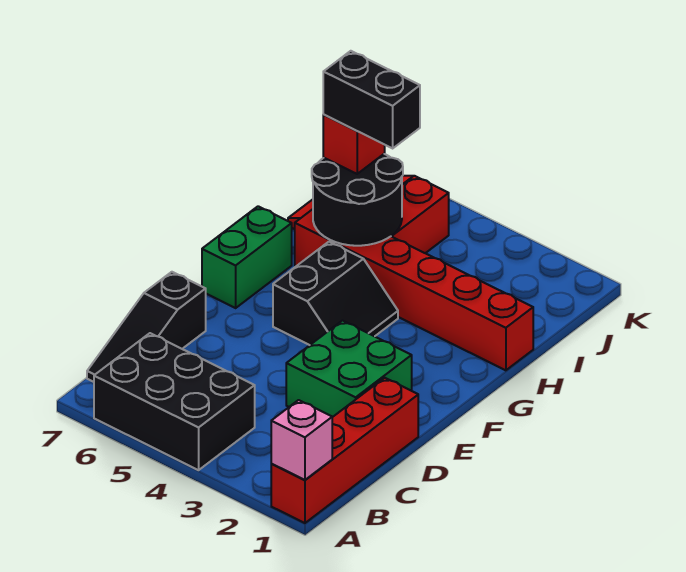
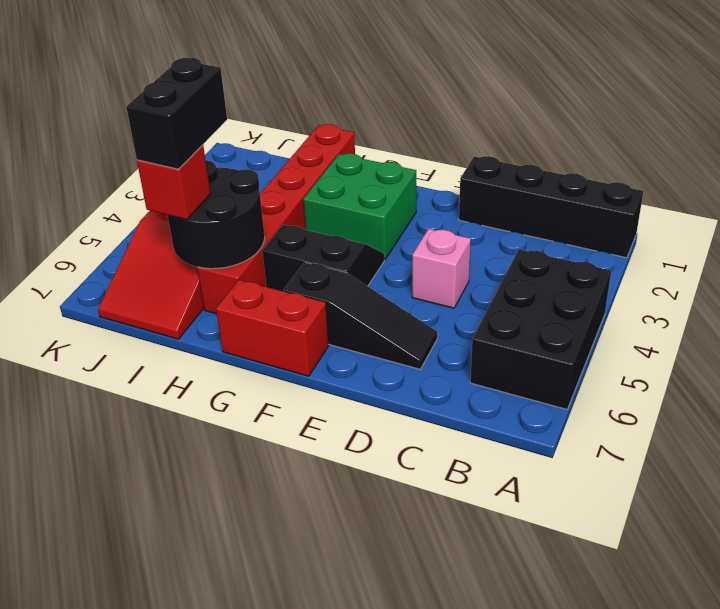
red 1x4 brick [271,378,418,523] -> black 1x4 brick [459,156,643,258]
pink 1x1 brick [271,400,332,480] -> pink 1x1 brick moved to [412,229,471,308]
black 1x3 slope [87,272,206,382] -> black 1x3 slope moved to [284,262,437,369]
green 2x2 brick [286,321,412,417] -> green 2x2 brick moved to [303,154,416,260]
green 1x2 brick [202,206,292,308] -> red 1x2 brick [216,280,329,376]

